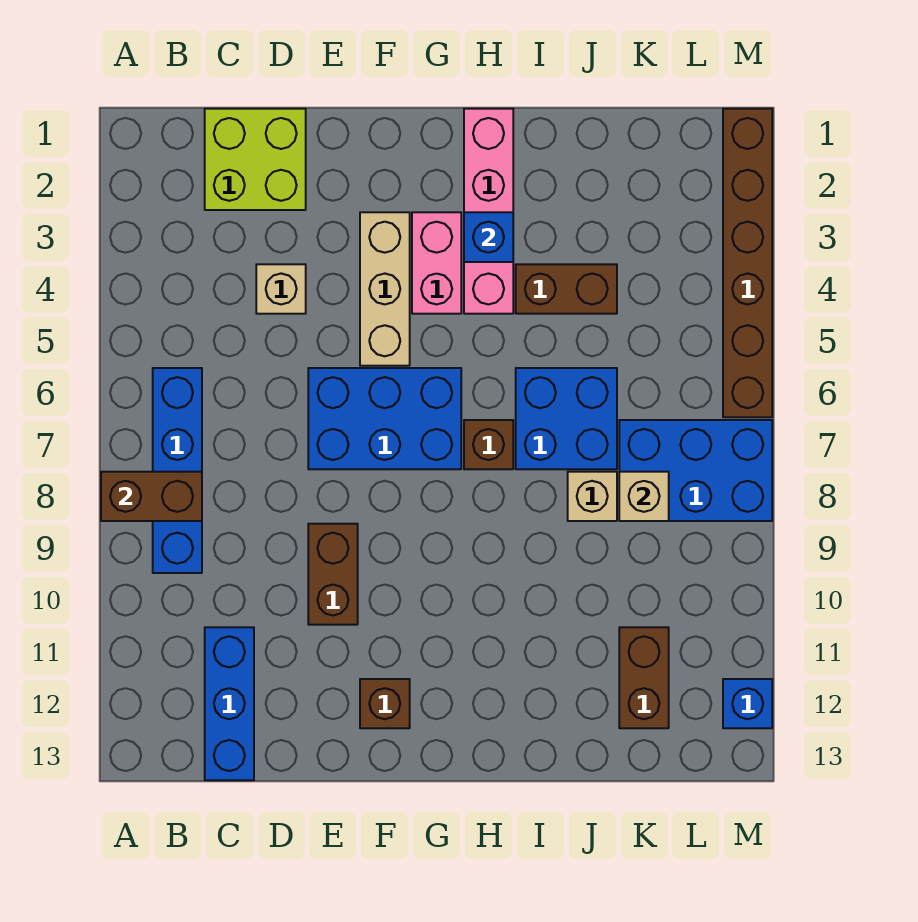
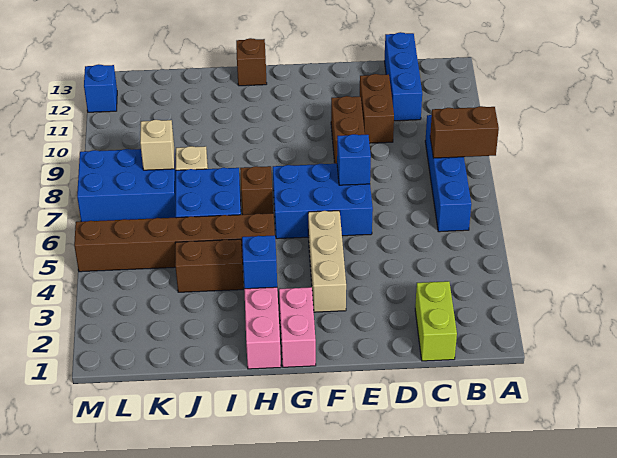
lime 2x2 brick [205,109,306,210] -> lime 1x2 brick [415,281,457,361]
tan 1x1 brick [256,264,306,314] -> none
none -> blue 1x1 brick [337,134,371,185]
brown 1x1 brick [360,679,410,728] -> brown 1x1 brick moved to [236,38,267,86]
pink 1x2 brick [412,212,461,314] -> pink 1x2 brick moved to [279,287,316,367]
brown 1x2 brick [619,627,669,728] -> brown 1x2 brick moved to [360,74,394,143]
brown 1x6 brick [723,109,772,417] -> brown 1x6 brick turned to [74,213,275,272]

